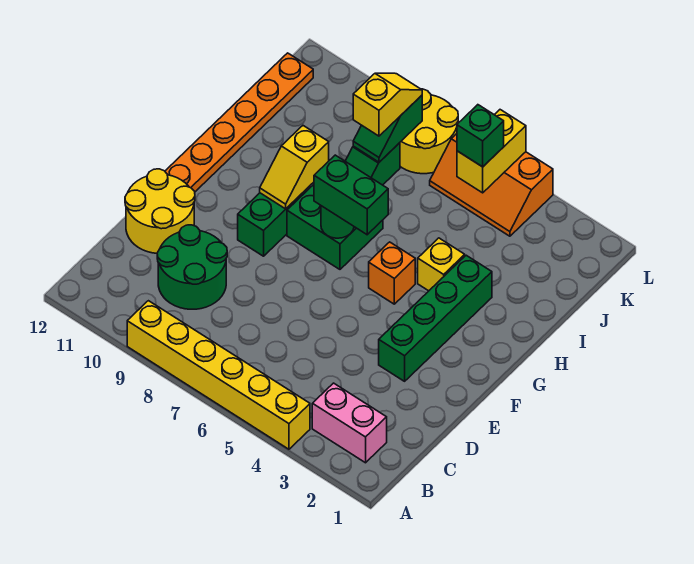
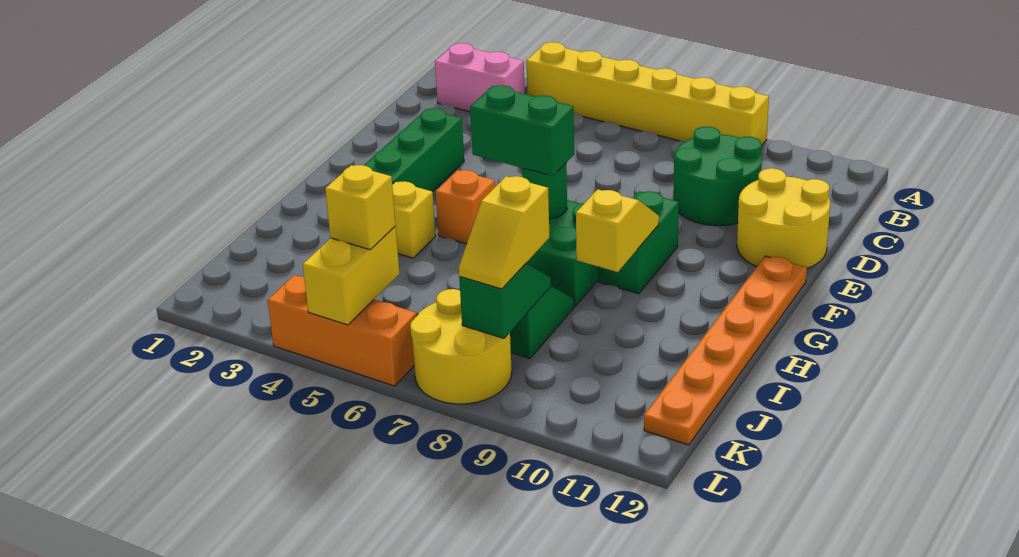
green 1x1 brick [457,105,504,167] -> yellow 1x1 brick [325,165,396,250]

